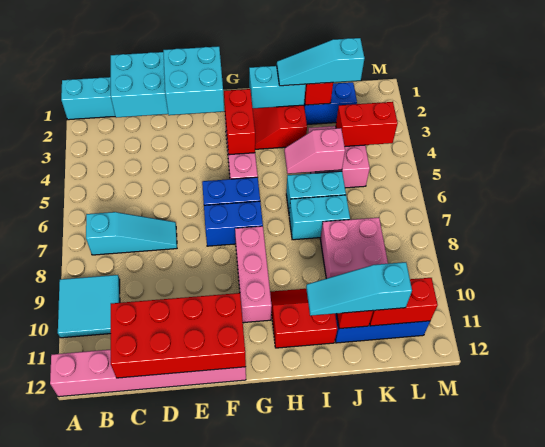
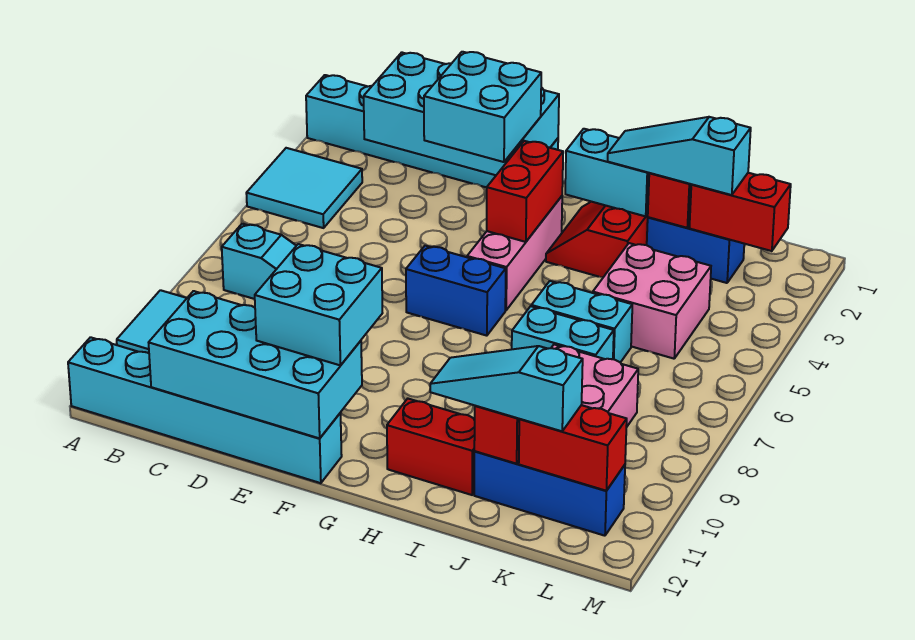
none -> cyan 2x2 tile [246,148,362,228]
pink 1x6 brick [50,349,246,397] -> cyan 1x6 brick [68,337,342,483]
red 2x4 brick [111,293,246,378] -> cyan 2x4 brick [149,291,362,438]
none -> cyan 2x2 brick [255,244,382,365]
blue 1x2 brick [204,201,263,246] -> none
pink 1x3 brick [235,226,272,323] -> none
pink 1x2 slope [284,128,345,174] -> none
red 1x2 brick [336,102,398,146] -> red 1x2 brick moved to [690,173,791,251]

